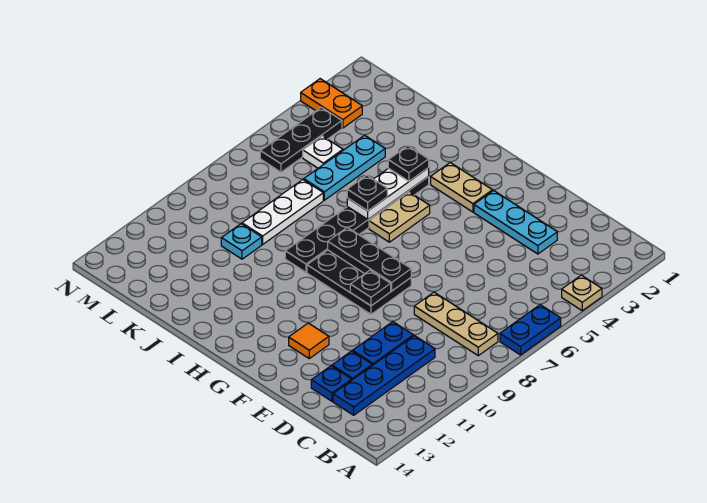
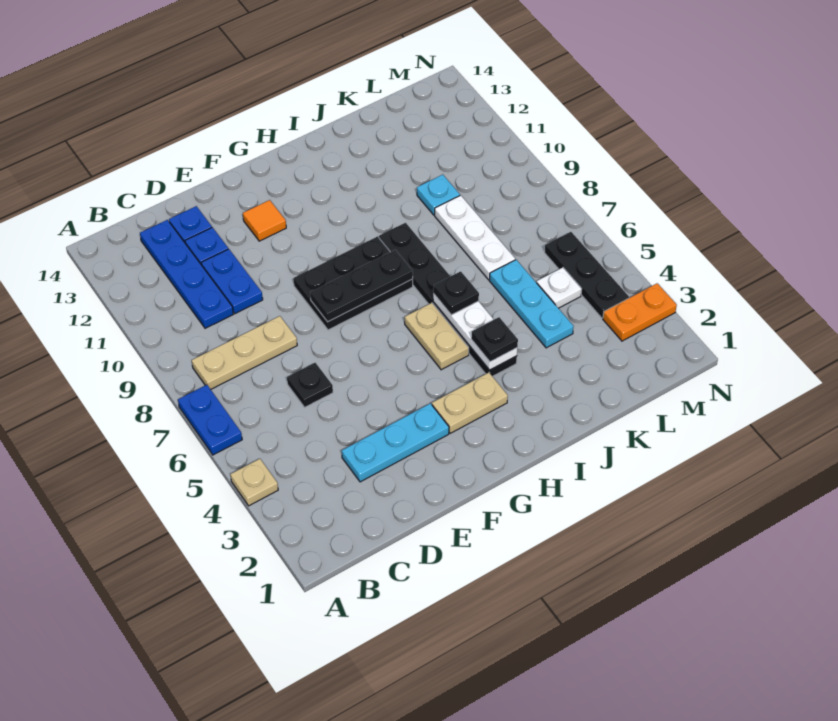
black 1x1 plate [350,270,391,306] -> black 1x1 plate moved to [287,363,333,407]

